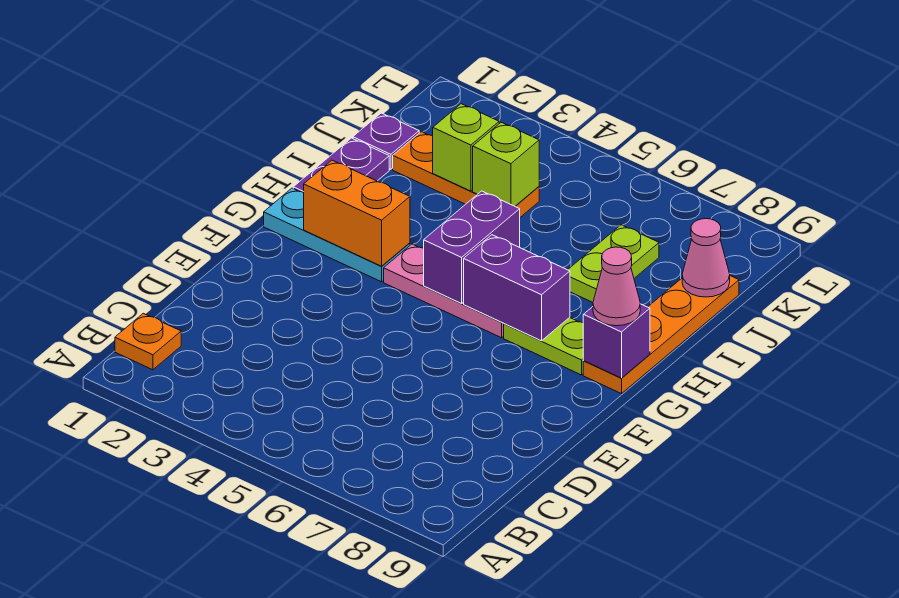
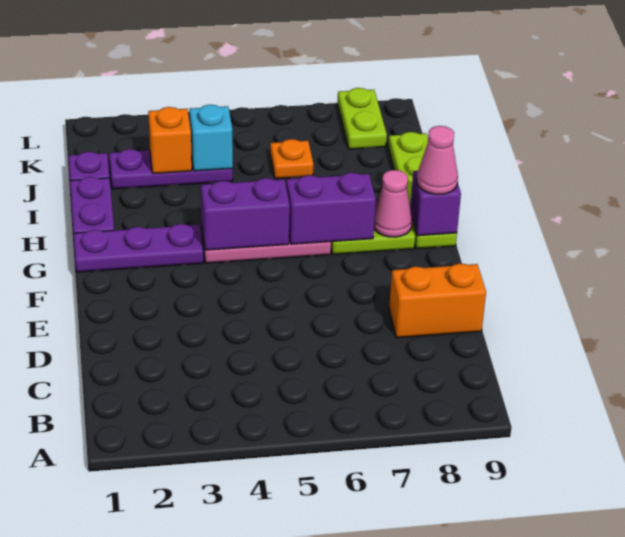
orange 1x1 plate [115,313,181,370] -> orange 1x1 plate moved to [270,139,313,179]
cyan 1x3 plate [264,188,410,282] -> purple 1x3 plate [74,224,203,272]
orange 1x2 brick [304,160,410,266] -> orange 1x2 brick moved to [389,263,486,338]
purple 1x2 brick [424,191,520,304] -> purple 1x2 brick turned to [201,178,290,250]
orange 1x4 plate [583,276,739,394] -> lime 1x4 plate [388,132,457,249]
lime 1x2 plate [568,225,659,302] -> lime 1x2 plate moved to [337,88,387,149]
orange 1x3 plate [393,132,539,217] -> purple 1x3 plate [109,149,233,189]
lime 1x1 brick [433,104,499,191] -> orange 1x1 brick [148,107,192,174]
lime 1x1 brick [473,122,539,206] -> cyan 1x1 brick [189,105,233,171]
pink 1x1 cone [682,219,730,297] -> pink 1x1 cone moved to [374,170,412,237]

